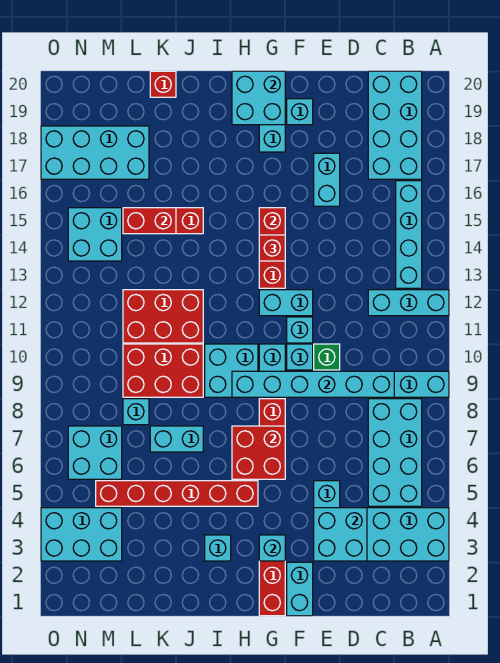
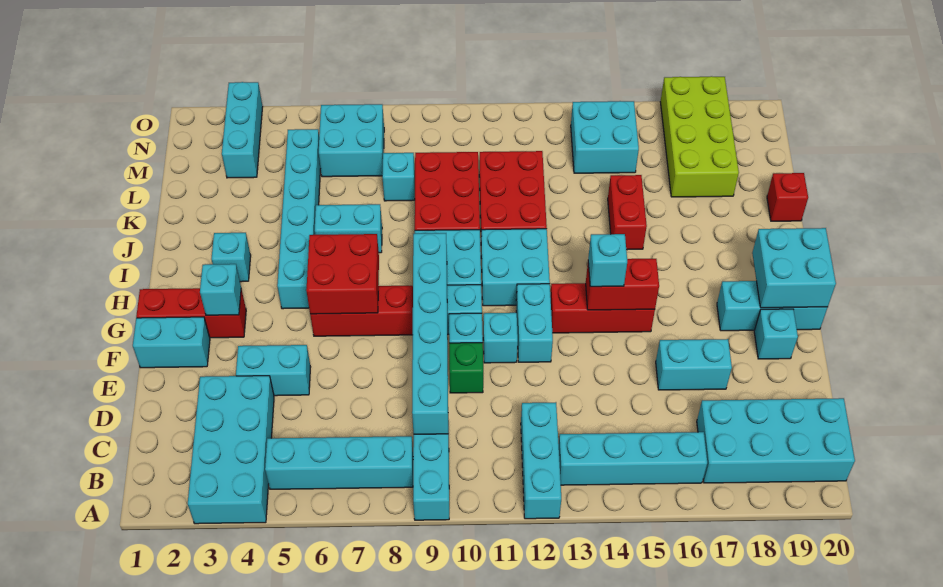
cyan 2x4 brick [368,399,422,506] -> cyan 1x4 brick [265,436,413,489]
cyan 2x2 brick [314,508,367,561] -> cyan 2x2 brick moved to [481,229,550,306]
red 1x1 brick [259,235,285,261] -> cyan 1x1 brick [588,234,627,287]
red 1x6 brick [96,481,258,506] -> cyan 1x6 brick [277,129,321,309]
cyan 1x2 brick [150,426,203,452] -> cyan 1x2 brick turned to [315,204,382,253]
red 1x2 brick [123,208,176,234] -> none
cyan 2x4 brick [41,126,149,179] -> lime 2x4 brick [660,76,739,197]
cyan 2x3 brick [41,508,122,561] -> cyan 1x3 brick [222,82,263,178]

